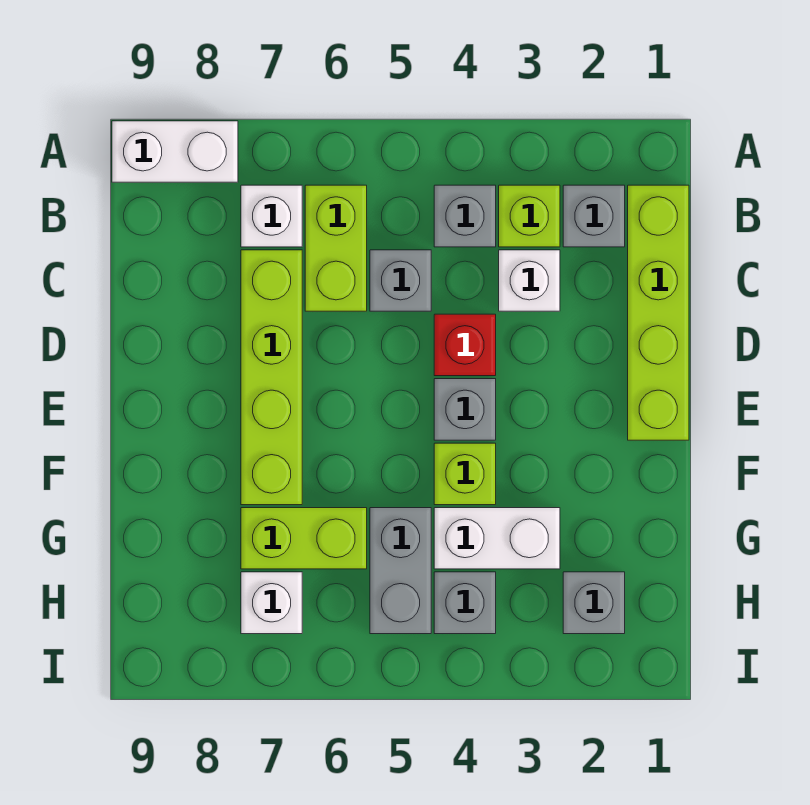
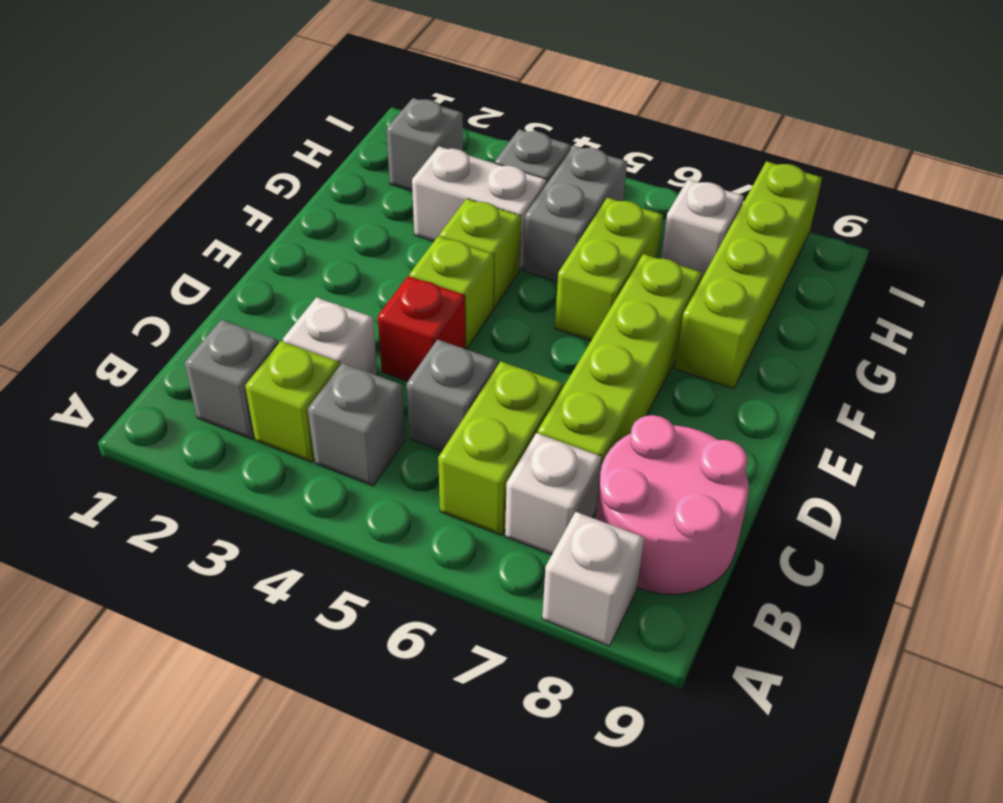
white 1x2 brick [112,121,238,182] -> white 1x1 brick [542,512,644,646]
lime 1x4 brick [628,185,689,440] -> lime 1x4 brick moved to [675,161,822,389]
none -> pink 2x2 round brick [595,415,749,595]
grey 1x1 brick [434,379,496,440] -> lime 1x1 brick [409,236,494,349]
lime 1x2 brick [241,508,367,569] -> lime 1x2 brick turned to [555,198,663,341]

